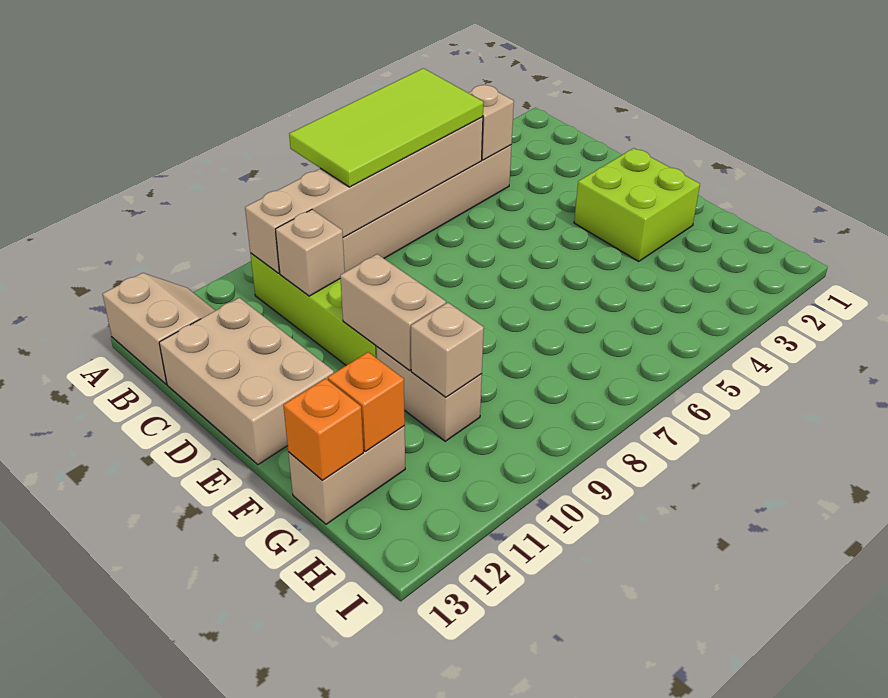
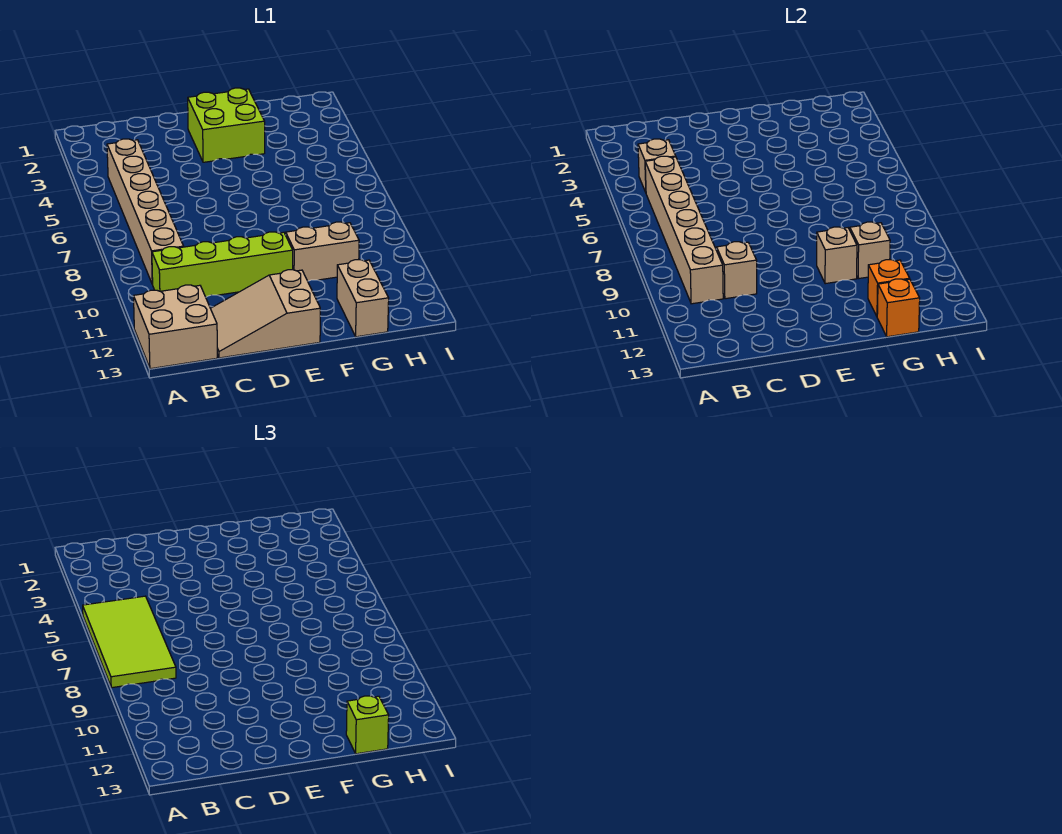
tan 2x2 slope [102,273,216,384] -> tan 2x2 brick [134,285,217,369]
tan 2x3 brick [159,298,334,465] -> tan 2x3 slope [210,270,320,358]
tan 1x2 brick [340,254,446,370] -> tan 1x1 brick [817,227,857,284]
none -> lime 1x1 brick [346,696,389,754]

